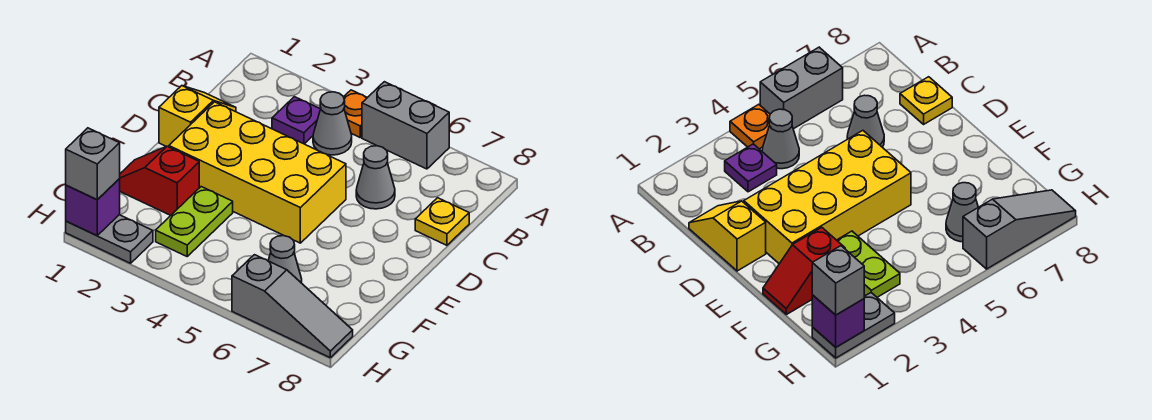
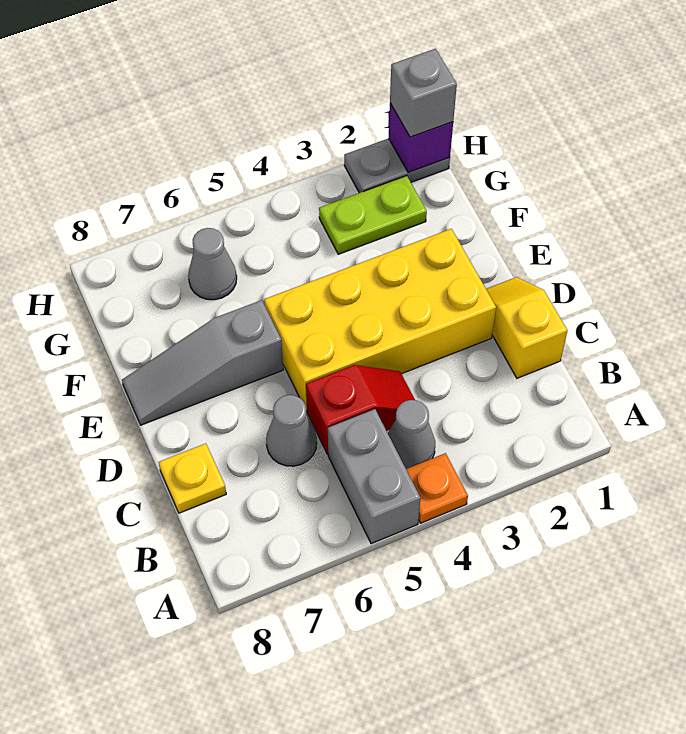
grey 1x2 brick [362,82,449,169] -> grey 1x2 brick turned to [328,409,420,544]
purple 1x1 plate [272,97,320,144] -> none
yellow 1x2 slope [159,86,236,147] -> yellow 1x2 slope turned to [486,277,568,378]
red 1x2 slope [119,146,199,215] -> red 1x2 slope moved to [306,365,415,454]
lime 1x2 plate [156,187,233,256] -> lime 1x2 plate turned to [319,176,427,254]
grey 1x3 slope [232,255,353,358] -> grey 1x3 slope moved to [122,300,283,425]

